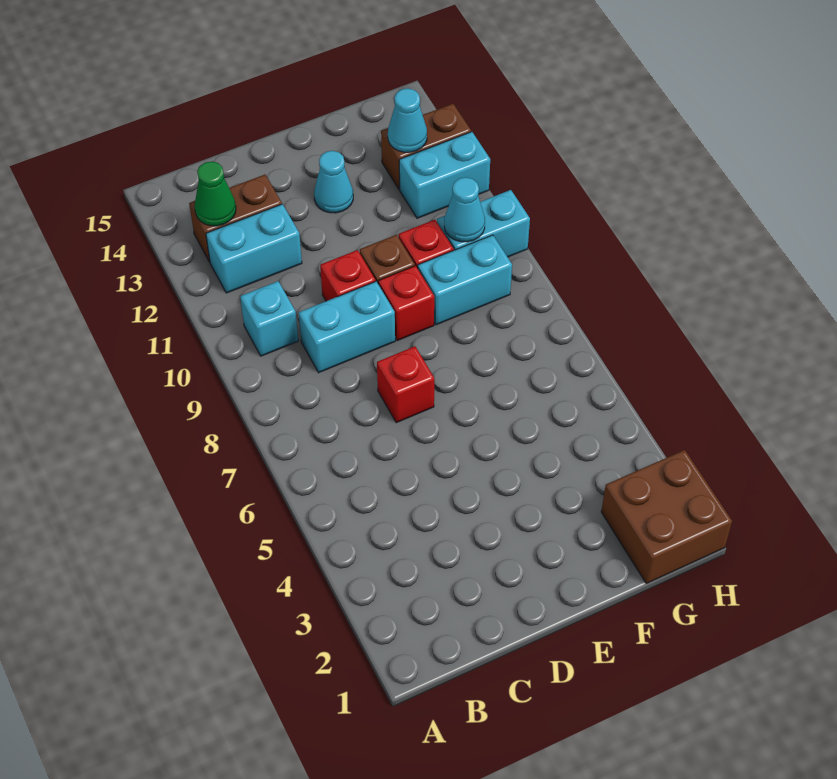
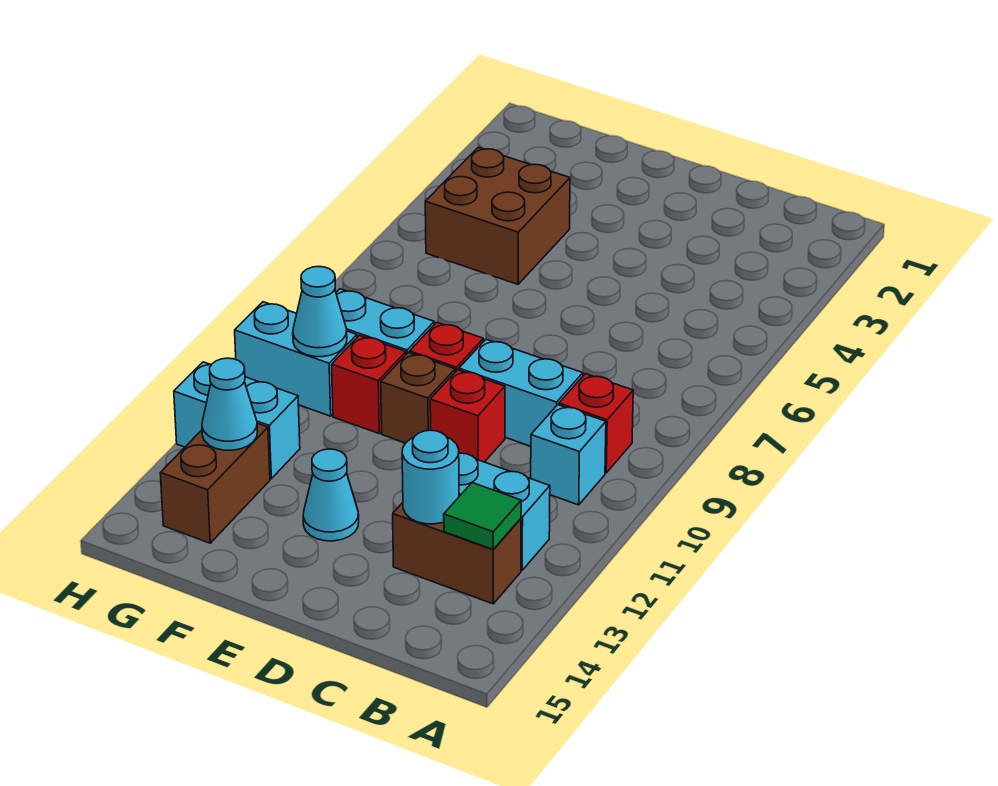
green 1x1 cone [195,161,236,226] -> green 1x1 tile [444,483,521,549]
none -> cyan 1x1 round brick [402,430,459,524]
red 1x1 brick [377,346,434,423] -> red 1x1 brick moved to [559,374,633,473]
brown 2x2 brick [601,450,732,583] -> brown 2x2 brick moved to [425,147,570,284]
brown 1x2 brick [381,104,471,189] -> brown 1x2 brick turned to [160,423,270,543]

